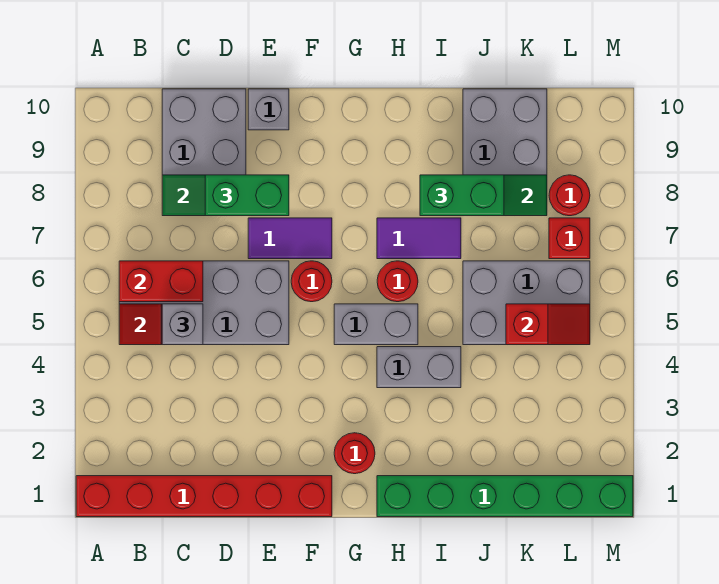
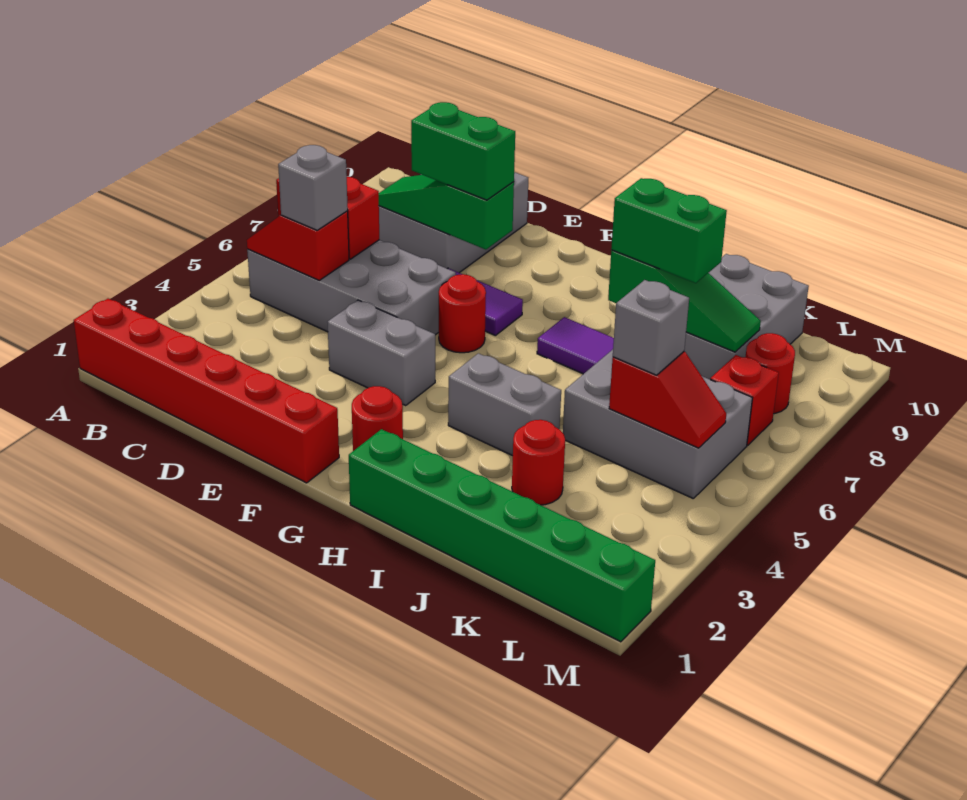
grey 1x1 brick [248,89,289,130] -> grey 1x1 brick moved to [613,280,689,375]
grey 1x2 brick [334,304,418,345] -> grey 1x2 brick moved to [328,300,435,405]
red 1x1 round brick [377,261,418,302] -> red 1x1 round brick moved to [512,420,565,505]

